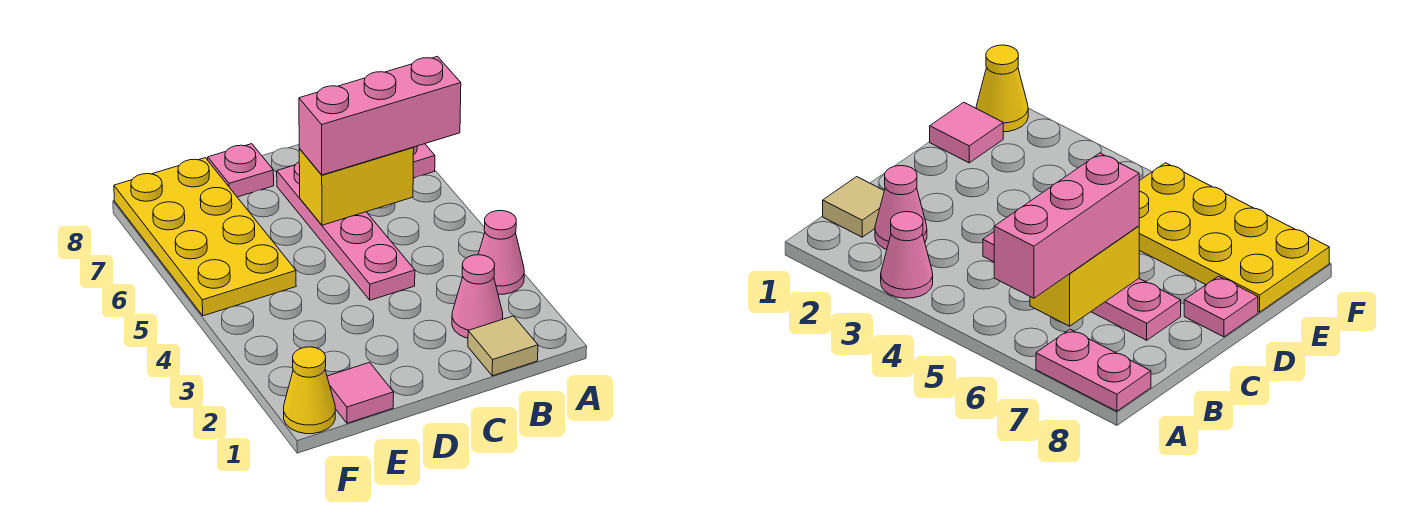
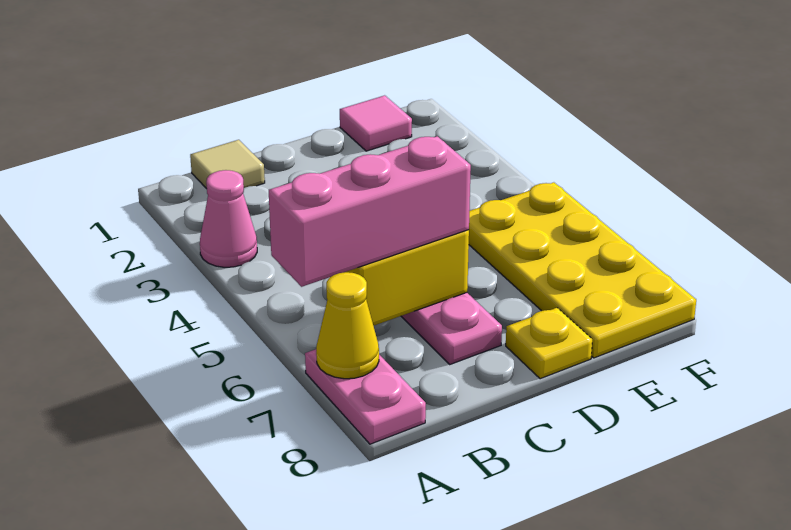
pink 1x1 cone [452,255,503,338] -> none
pink 1x1 plate [208,144,274,197] -> yellow 1x1 plate [506,308,592,379]
yellow 1x1 cone [284,347,335,434] -> yellow 1x1 cone moved to [316,272,379,379]

